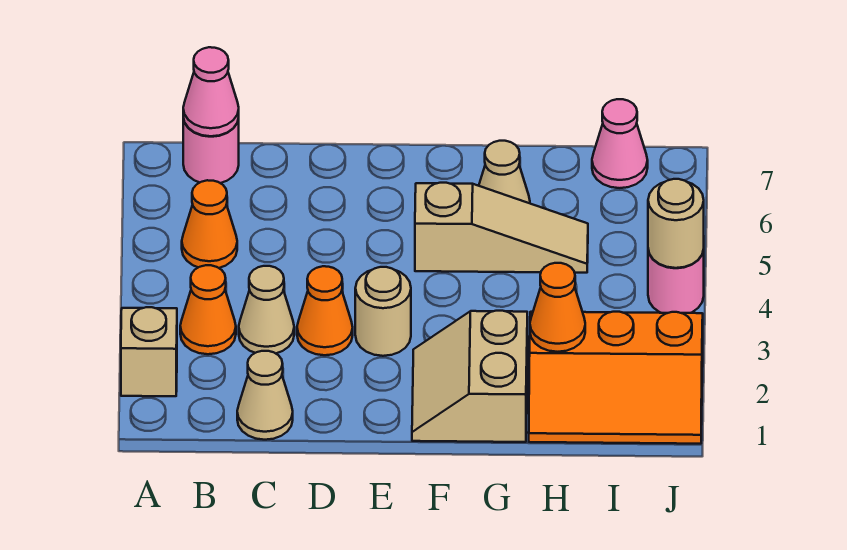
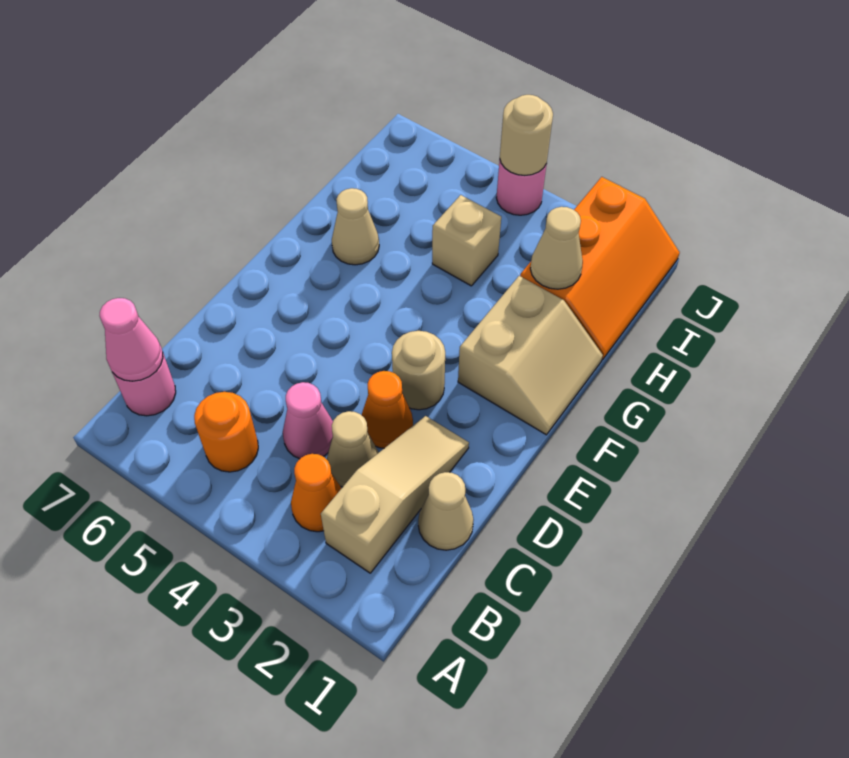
tan 1x1 brick [121,307,177,396] -> tan 1x1 brick moved to [432,195,501,286]
orange 1x1 cone [182,180,237,268] -> orange 1x1 round brick [194,392,258,472]
tan 2x2 slope [412,311,527,442] -> tan 2x2 slope turned to [458,276,603,435]
tan 1x3 slope [415,183,588,273] -> tan 1x3 slope moved to [321,416,469,573]
orange 1x1 cone [530,263,585,352] -> tan 1x1 cone [530,207,583,289]
pink 1x1 cone [592,99,648,188] -> pink 1x1 cone moved to [283,382,333,459]

